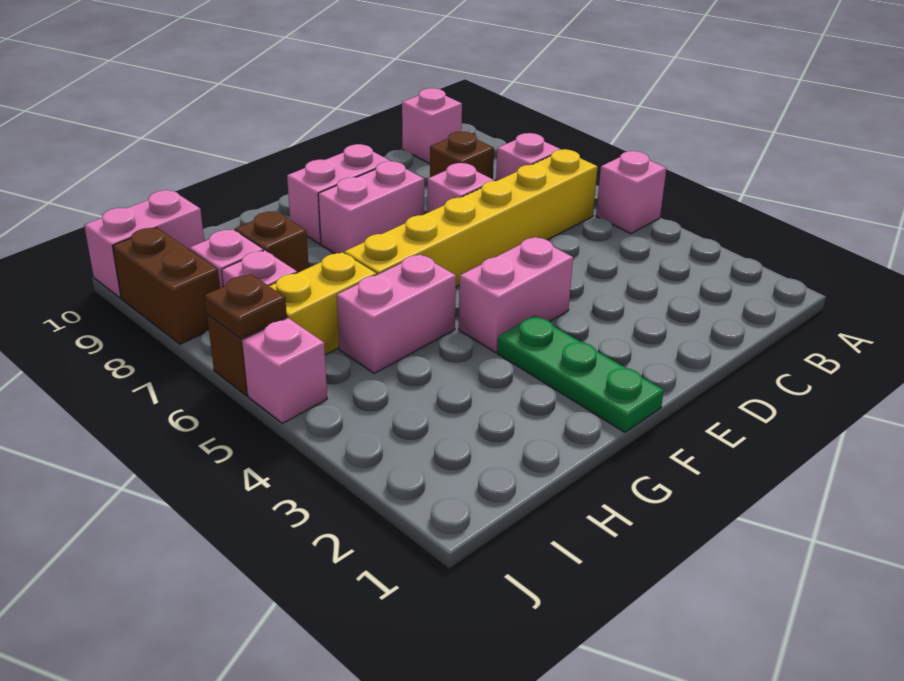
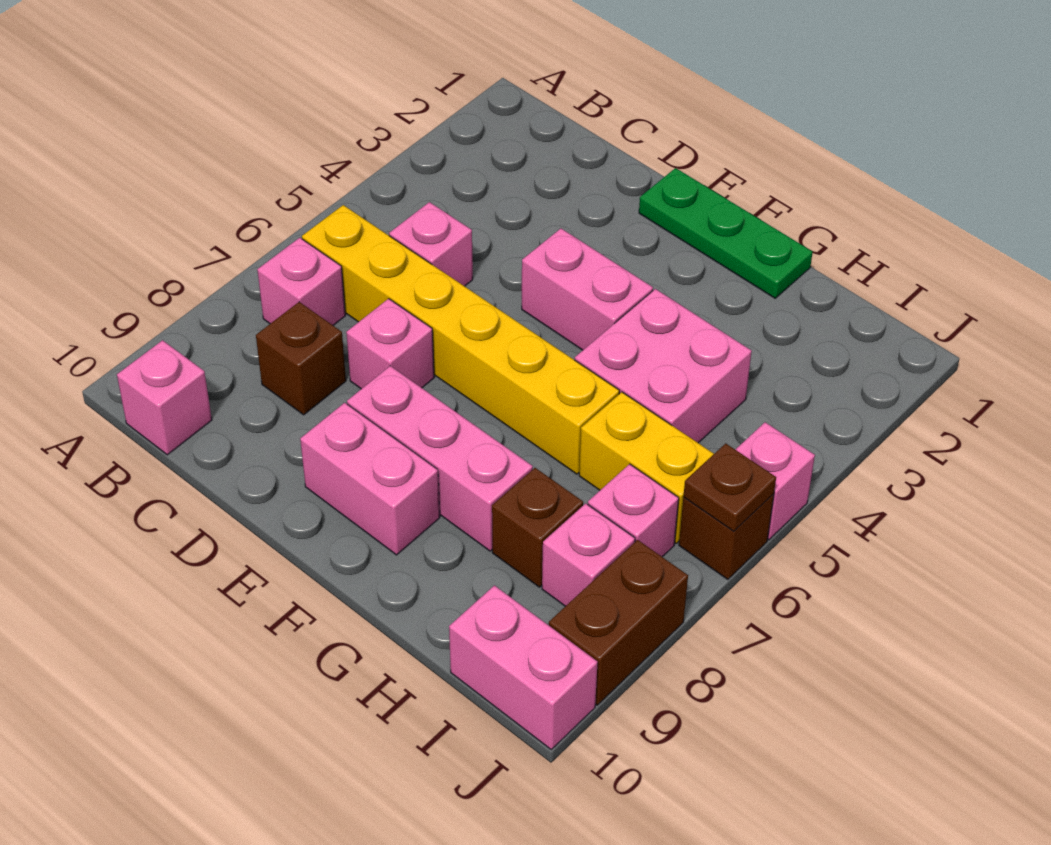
pink 1x1 brick [596,151,666,234] -> pink 1x1 brick moved to [389,202,473,286]
pink 1x2 brick [318,161,424,253] -> pink 1x3 brick [347,366,533,551]
green 1x3 plate [497,316,664,432] -> green 1x3 plate turned to [639,168,813,298]
pink 1x2 brick [337,254,456,373] -> pink 2x2 brick [575,289,752,443]

